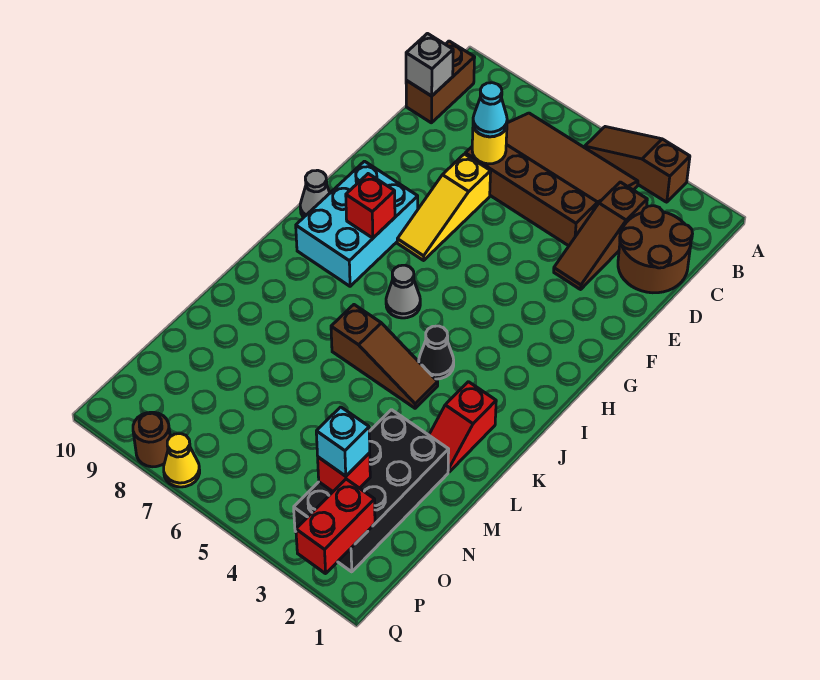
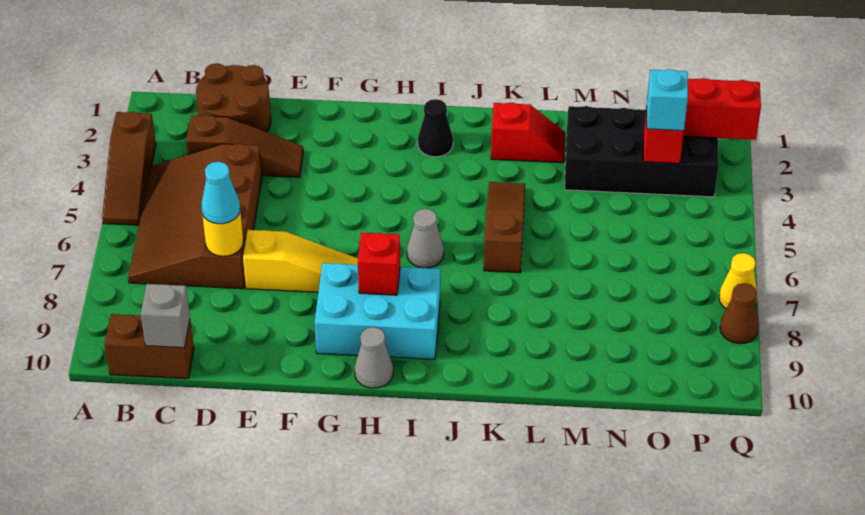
black 1x1 cone [419,326,454,379] -> black 1x1 cone moved to [418,99,453,157]
brown 1x1 round brick [133,412,170,467] -> brown 1x1 cone [720,283,759,344]

